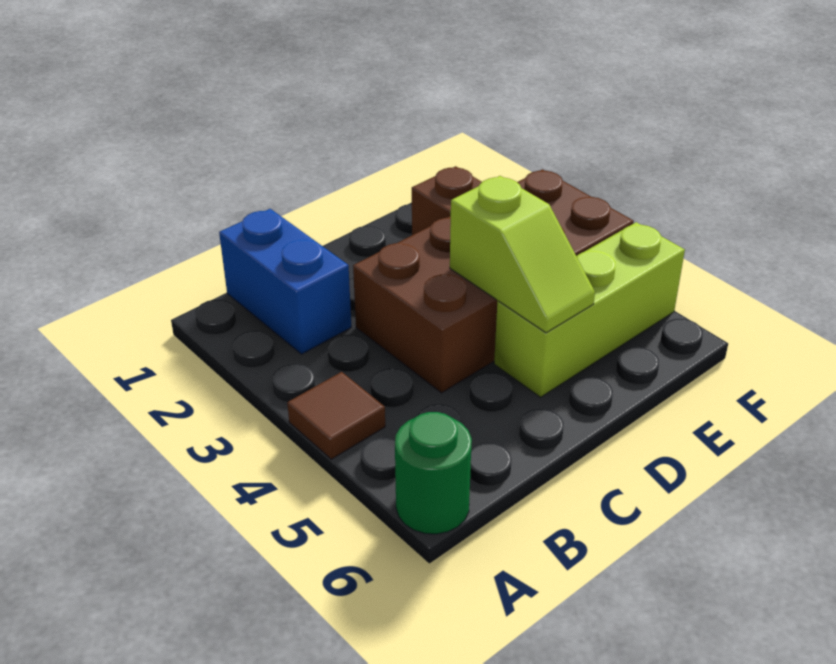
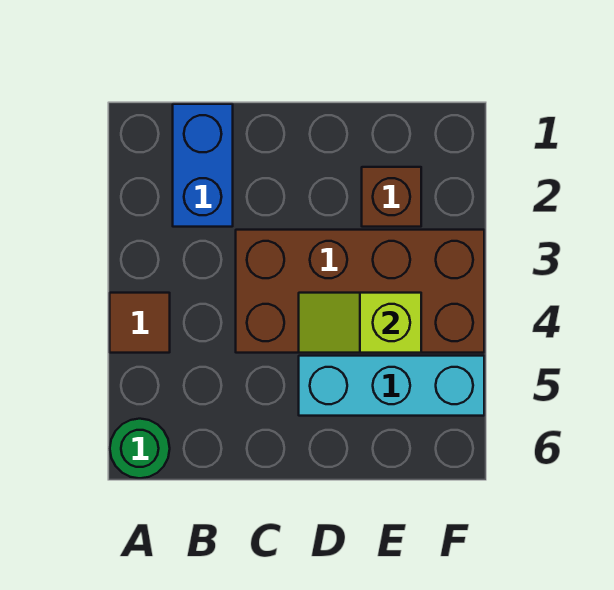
lime 1x2 slope [450,176,595,333] -> lime 1x2 slope turned to [299,293,421,353]
lime 1x3 brick [494,222,685,397] -> cyan 1x3 brick [299,356,484,416]

